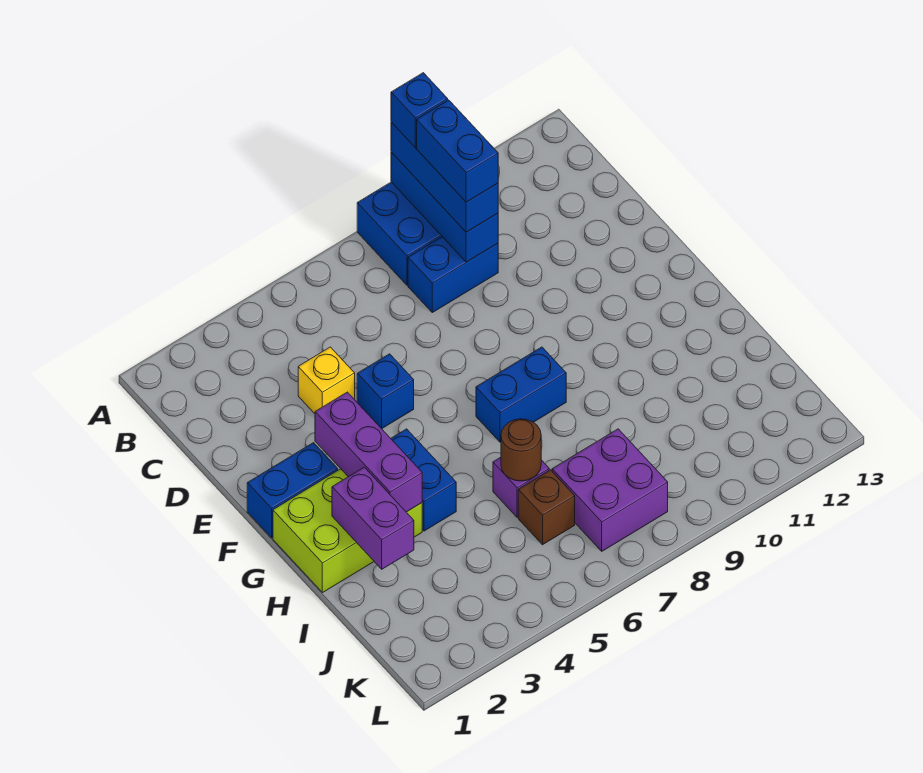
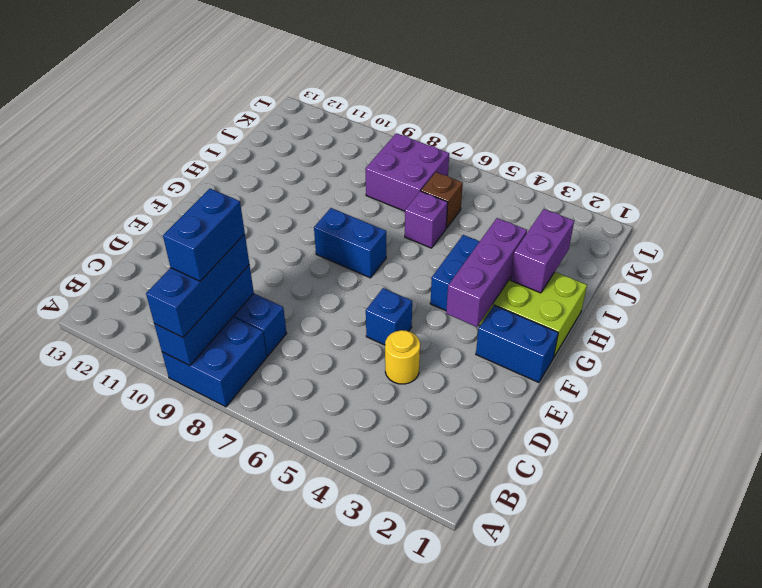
blue 1x1 brick [391,73,448,148] -> none
yellow 1x1 brick [298,347,355,414] -> yellow 1x1 round brick [385,330,420,384]
brown 1x1 round brick [501,419,541,481] -> none

